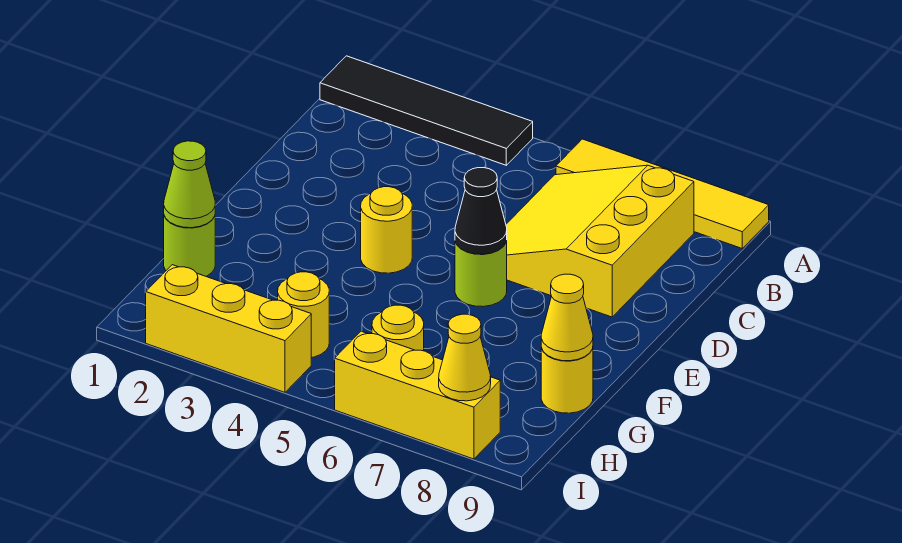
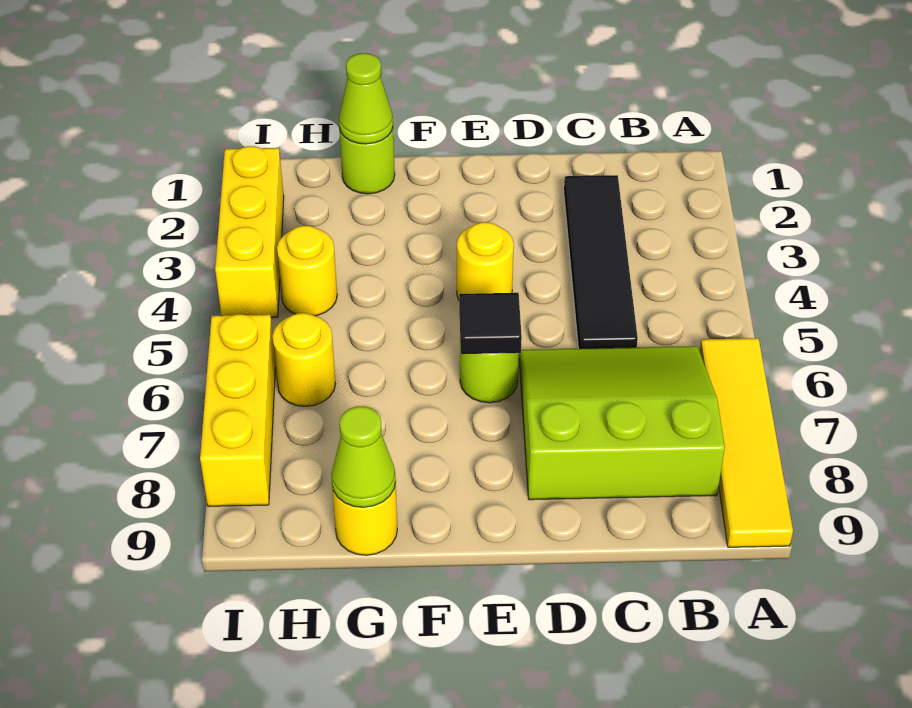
black 1x4 tile [320,56,533,165] -> black 1x4 tile moved to [564,175,638,349]
yellow 3x3 slope [506,165,694,317] -> lime 3x3 slope [519,346,725,500]
black 1x1 cone [455,168,507,254] -> black 1x1 tile [459,293,522,354]
yellow 1x1 cone [541,274,593,361] -> lime 1x1 cone [331,406,396,507]
yellow 1x1 cone [439,314,491,401] -> none

